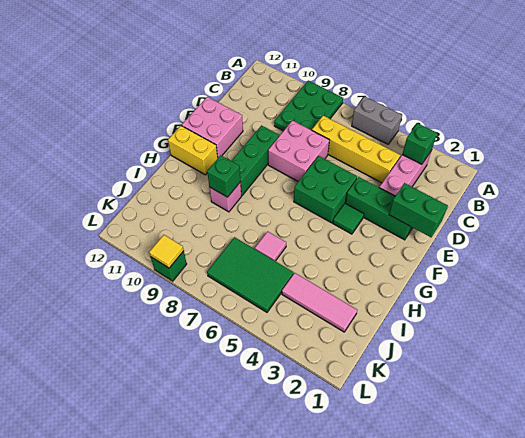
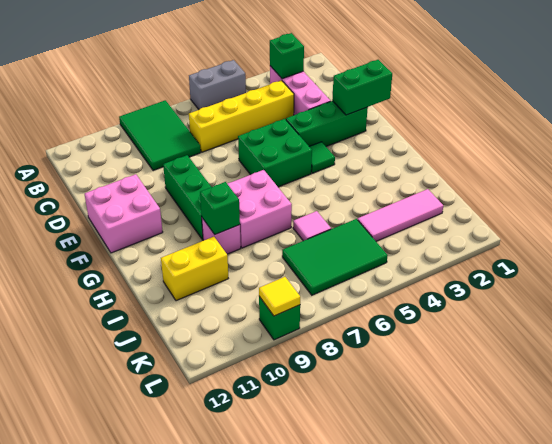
green 2x3 plate [274,81,343,131] -> green 2x3 tile [119,100,201,171]
pink 2x2 brick [268,121,329,182] -> pink 2x2 brick moved to [228,170,292,248]
yellow 1x2 brick [168,126,218,175] -> yellow 1x2 brick moved to [161,237,228,301]

